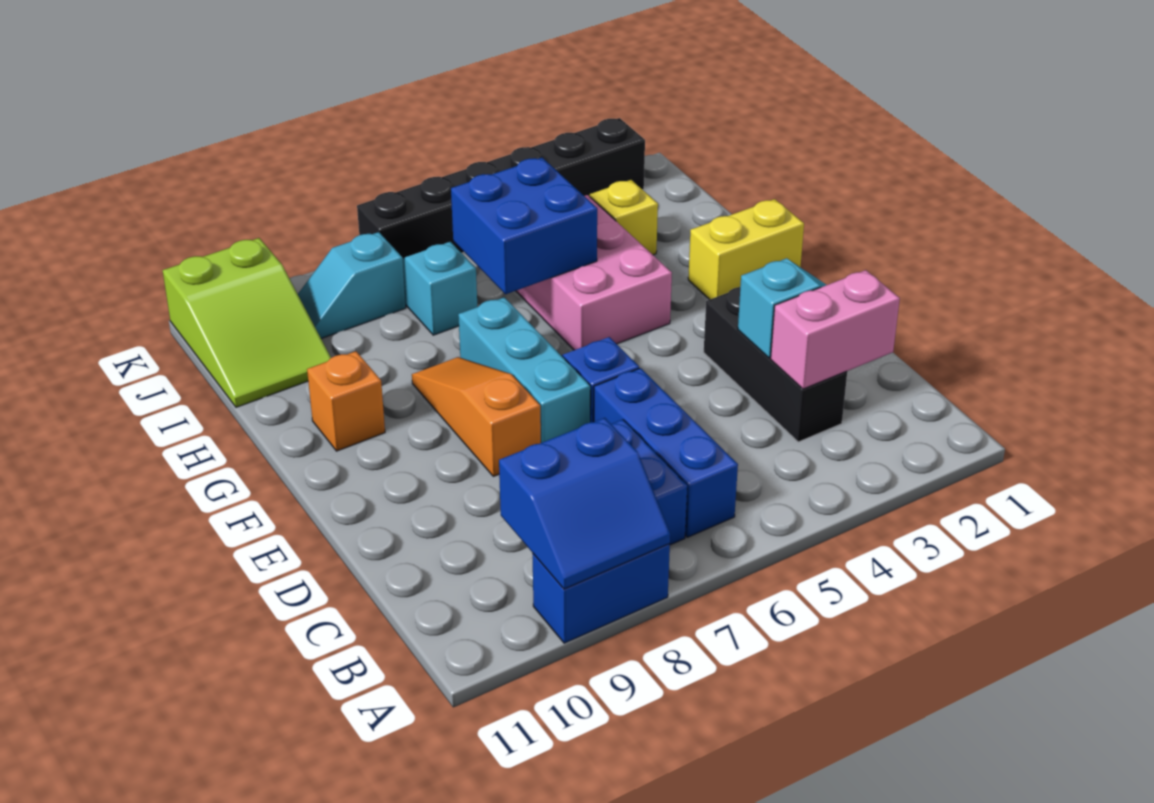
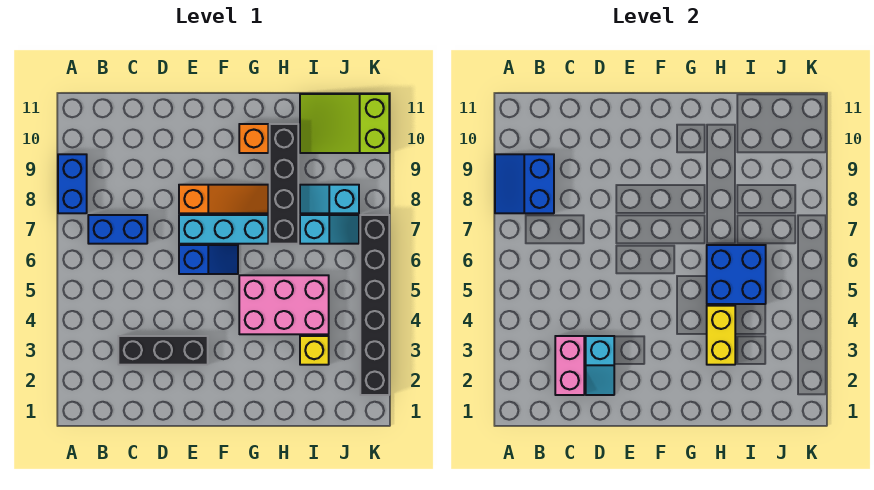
blue 1x3 brick [594,368,738,537] -> none
yellow 1x2 brick [688,199,804,300] -> yellow 1x2 brick moved to [707,306,735,365]
none -> black 1x4 brick [270,124,298,244]
cyan 1x2 slope [298,232,406,339] -> cyan 1x2 slope turned to [300,185,359,213]

